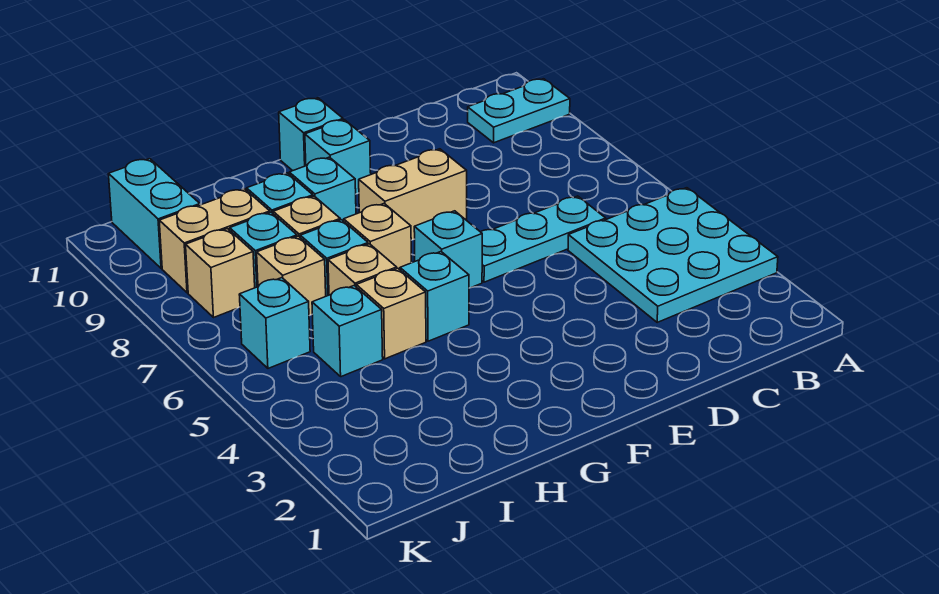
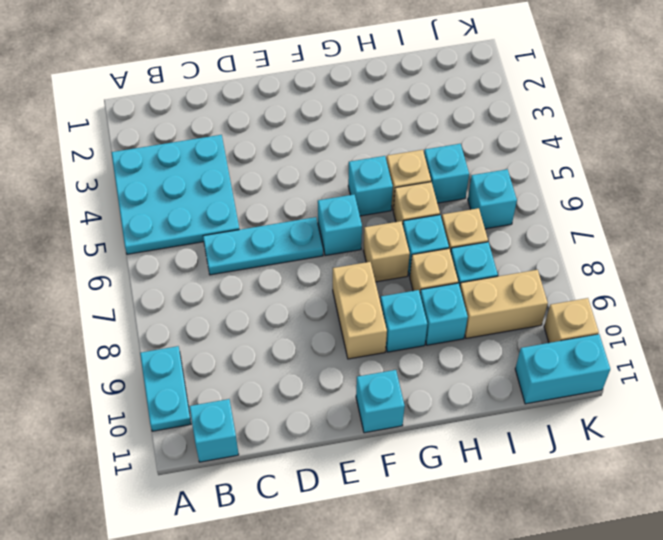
cyan 1x2 plate [468,79,570,143] -> cyan 1x2 plate turned to [140,346,191,431]
tan 1x2 brick [359,149,467,240] -> tan 1x2 brick turned to [333,262,387,359]
cyan 1x1 brick [305,120,371,194] -> cyan 1x1 brick moved to [189,399,239,462]
tan 1x1 brick [186,229,255,318] -> tan 1x1 brick moved to [544,298,599,343]
cyan 1x2 brick [109,159,200,268] -> cyan 1x2 brick turned to [515,334,610,404]

